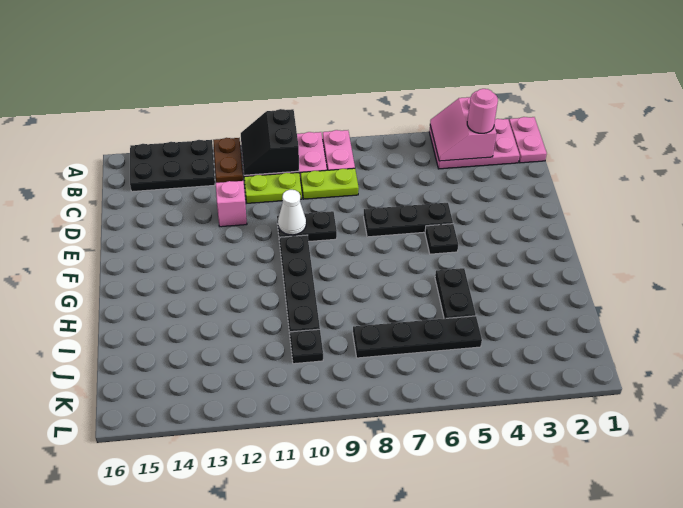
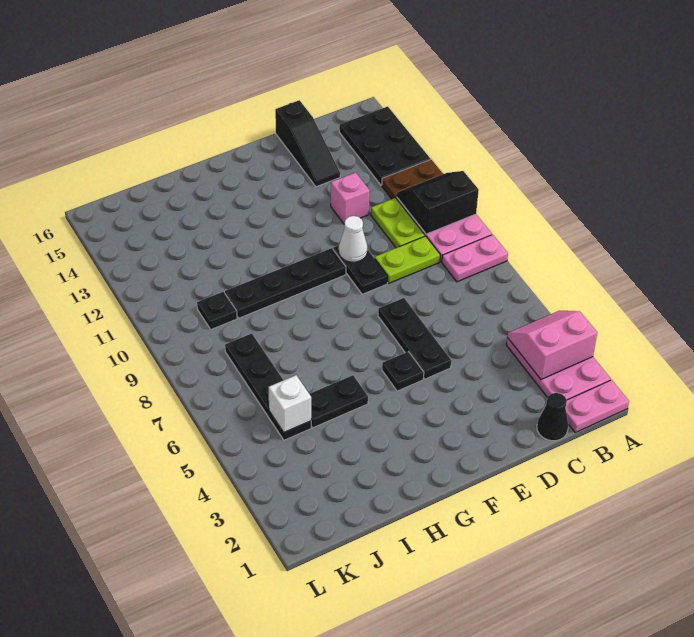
pink 1x1 round brick [467,89,498,133] -> none
none -> black 1x1 cone [537,393,568,441]
lime 1x2 plate [301,168,359,199] -> lime 1x2 plate turned to [375,236,440,283]
none -> black 1x3 slope [275,100,340,187]
none -> white 1x1 brick [268,375,311,432]

